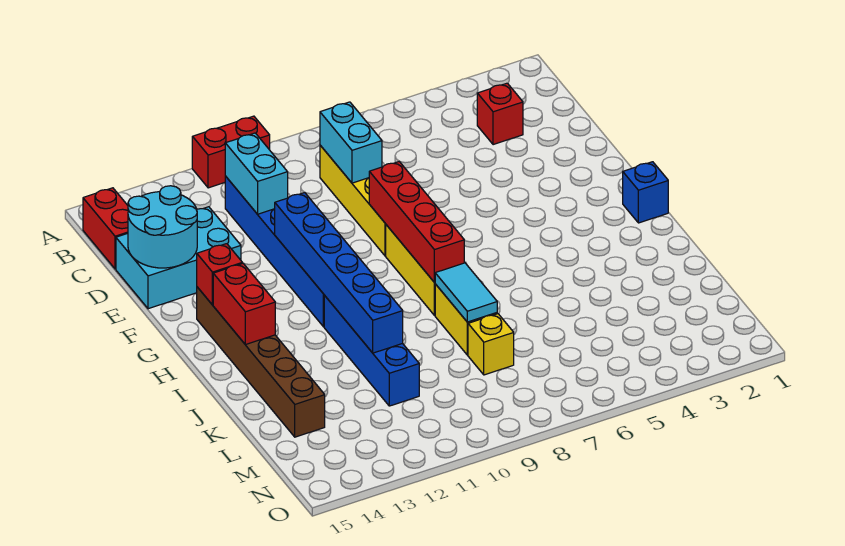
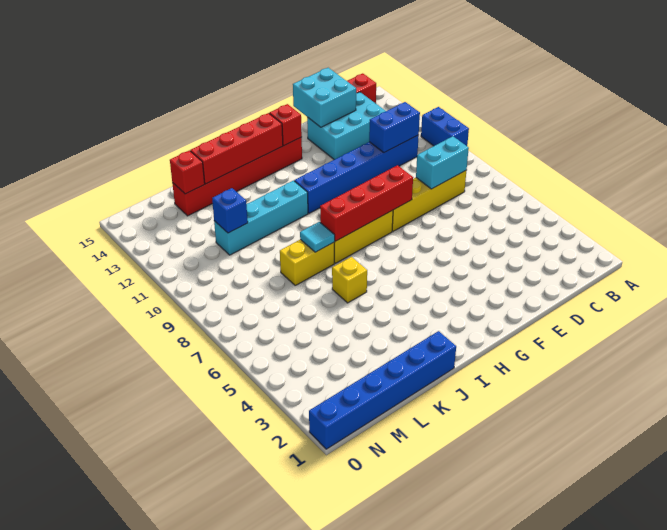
red 1x2 brick [192,116,270,188] -> blue 1x2 brick [421,107,469,146]
red 1x1 brick [477,83,523,145] -> red 1x1 brick moved to [170,150,205,194]
cyan 1x2 brick [225,133,288,214] -> blue 1x2 brick [369,102,420,152]
cyan 2x3 brick [116,207,241,309] -> cyan 2x3 brick turned to [307,92,386,160]
cyan 2x2 round brick [128,186,197,268] -> cyan 2x2 brick [293,68,356,127]
blue 1x6 brick [275,193,403,353] -> blue 1x6 brick moved to [309,331,456,449]
brown 1x6 brick [197,287,325,437] -> red 1x6 brick [172,137,302,216]
blue 1x1 brick [623,162,668,223] -> blue 1x1 brick moved to [212,188,248,233]
red 1x2 brick [213,263,275,345] -> red 1x4 brick [190,113,283,184]
blue 1x4 brick [324,295,419,406] -> cyan 1x4 brick [214,181,308,255]
cyan 1x2 tile [435,263,497,322] -> cyan 1x1 tile [300,222,335,252]
yellow 1x1 brick [468,314,514,375] -> yellow 1x1 brick moved to [332,257,367,303]

